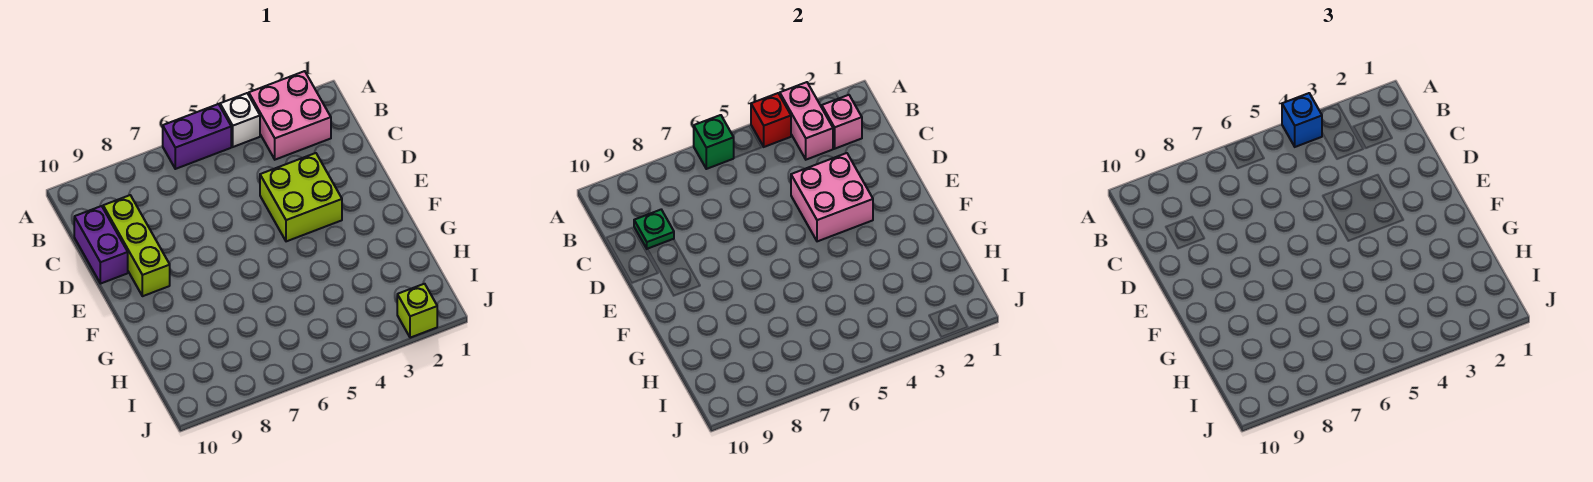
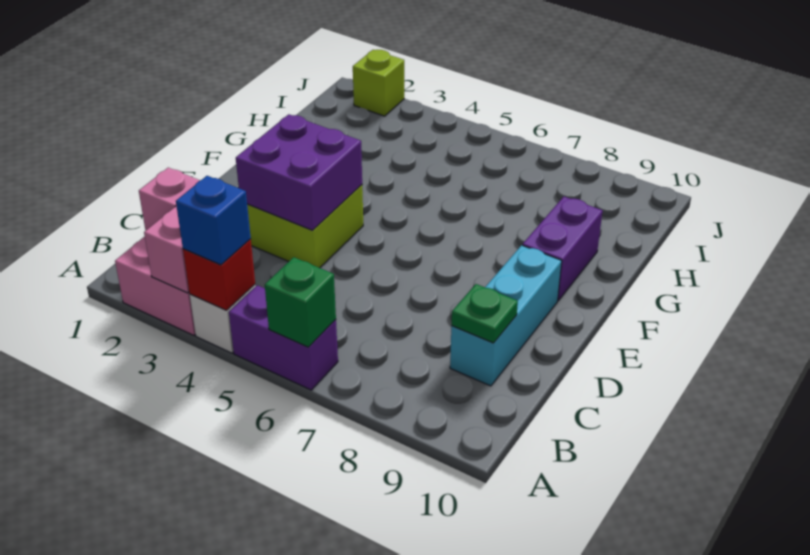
lime 1x3 brick [103,195,170,296] -> cyan 1x3 brick [450,245,562,386]
purple 1x2 brick [74,206,128,284] -> purple 1x2 brick moved to [523,197,603,301]
pink 2x2 brick [791,153,873,241] -> purple 2x2 brick [236,114,362,230]

